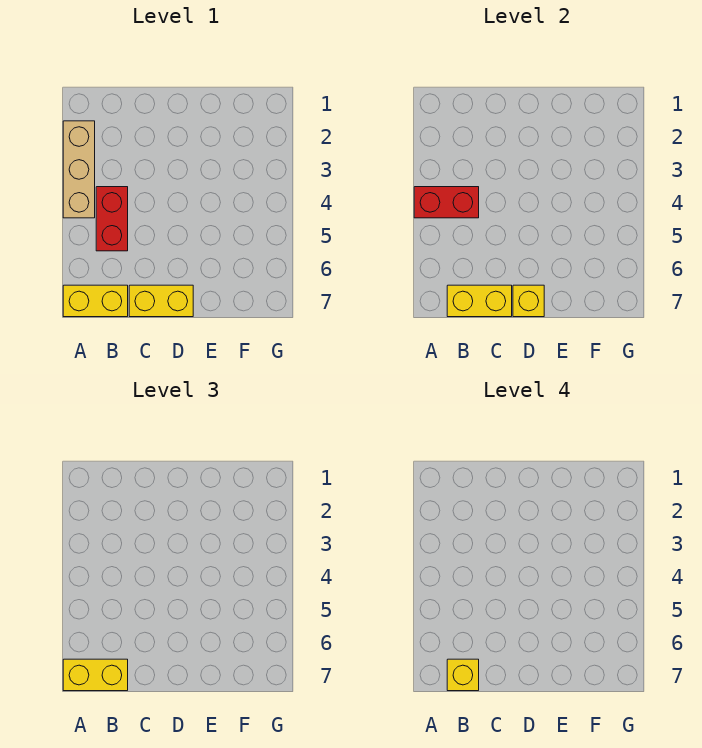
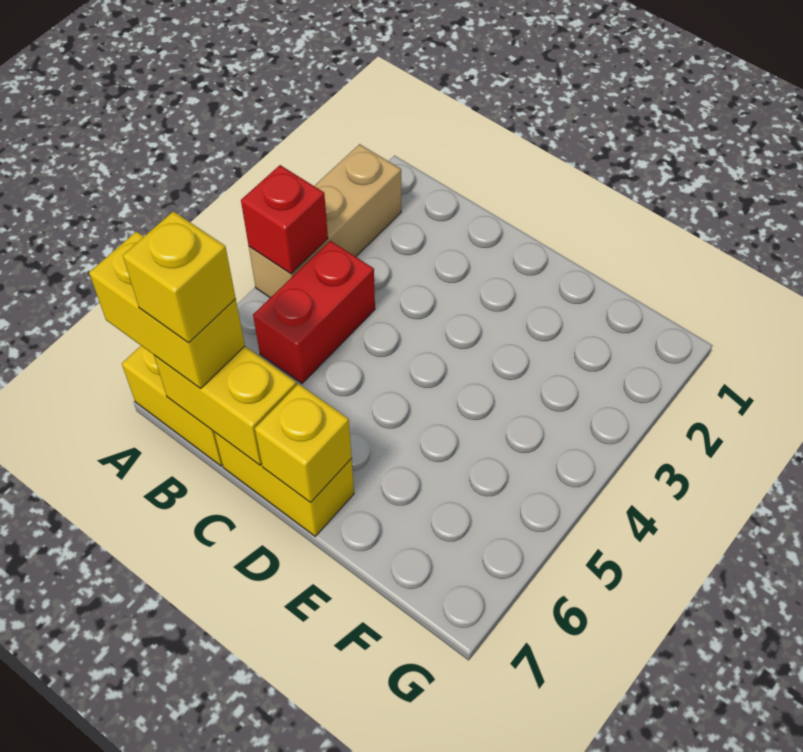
red 1x2 brick [414,187,479,218] -> red 1x1 brick [241,165,328,274]

